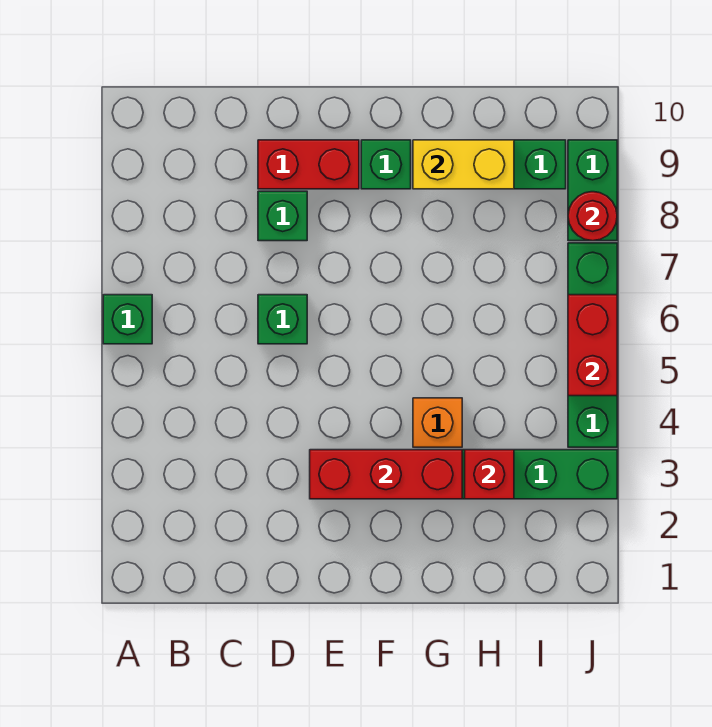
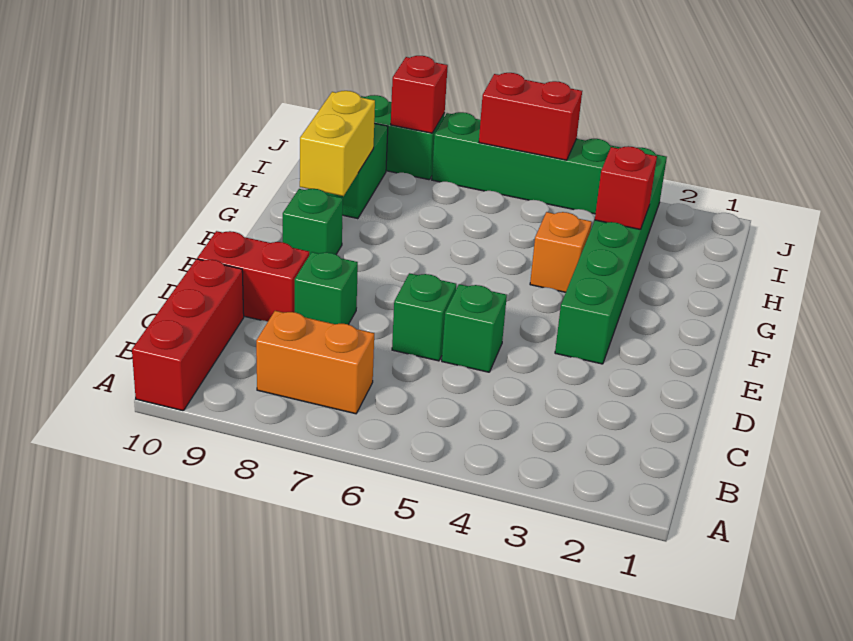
green 1x1 brick [103,295,152,344] -> green 1x1 brick moved to [442,284,507,372]
none -> orange 1x2 brick [256,311,374,414]
red 1x2 brick [258,140,359,189] -> red 1x2 brick turned to [197,231,309,322]
red 1x3 brick [310,450,462,499] -> red 1x3 brick moved to [132,259,244,411]
red 1x1 round brick [568,192,617,241] -> red 1x1 brick [391,56,448,133]

